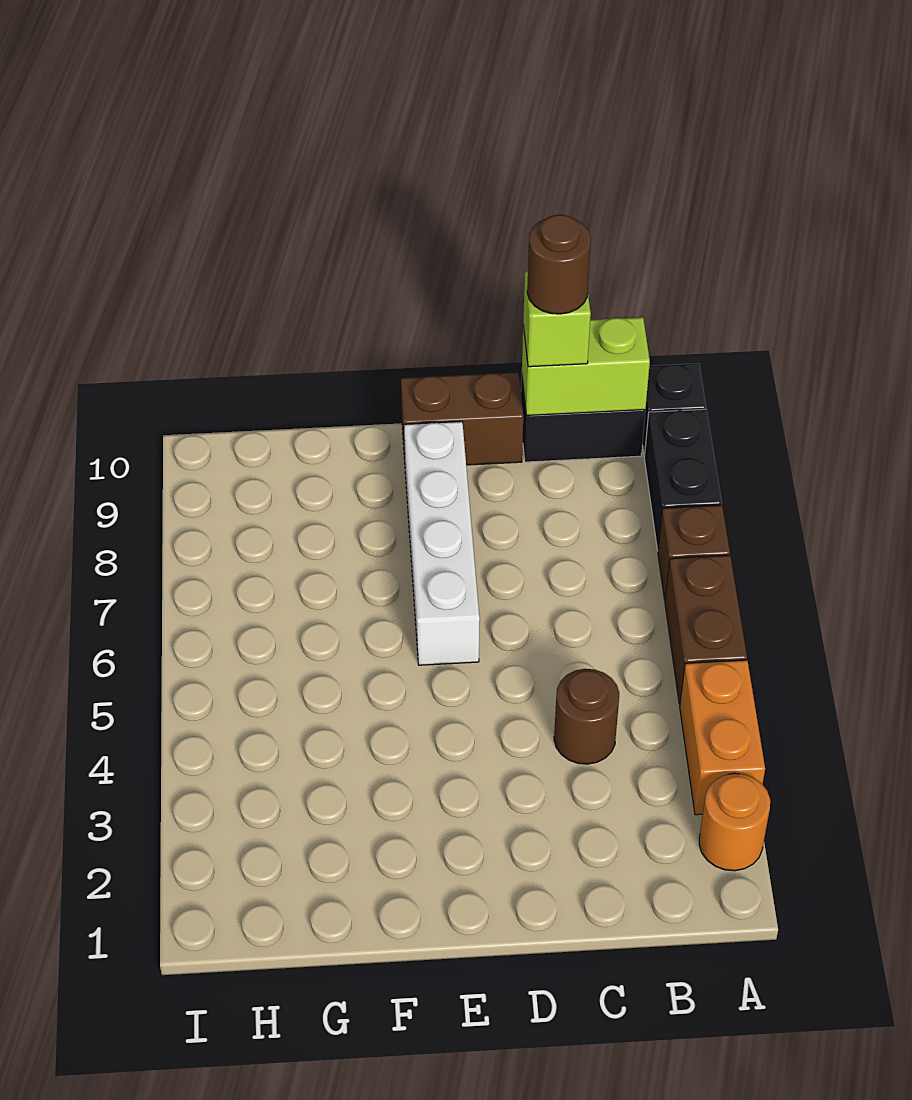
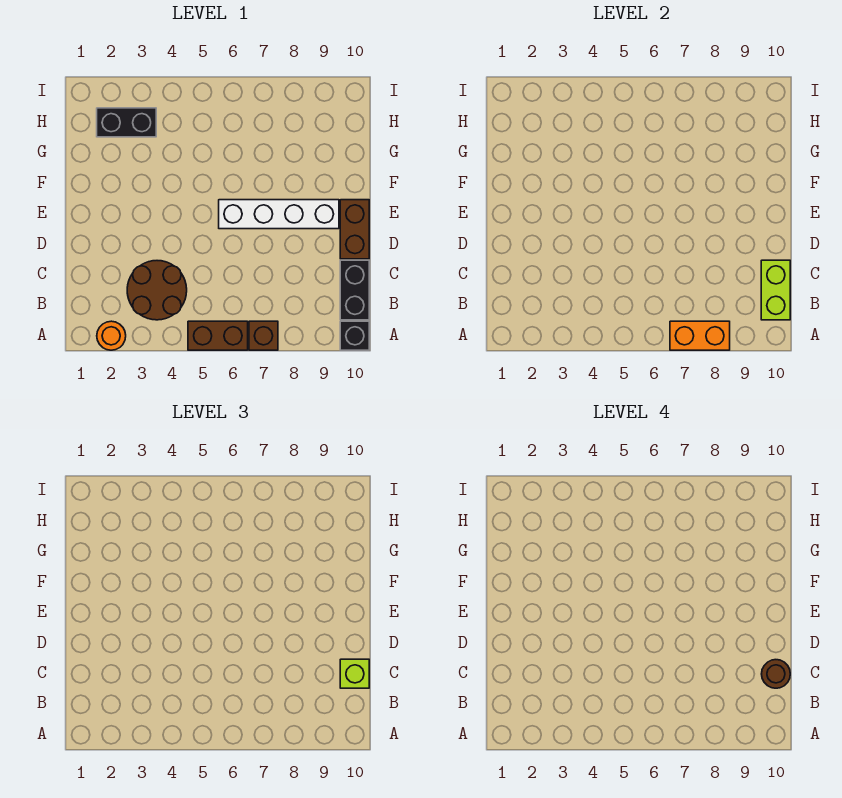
orange 1x2 brick [680,660,765,815] -> orange 1x2 brick moved to [670,321,730,350]
black 1x2 brick [644,409,722,550] -> black 1x2 brick moved to [97,108,156,137]
brown 1x1 round brick [554,669,619,764] -> brown 2x2 round brick [127,261,187,320]

